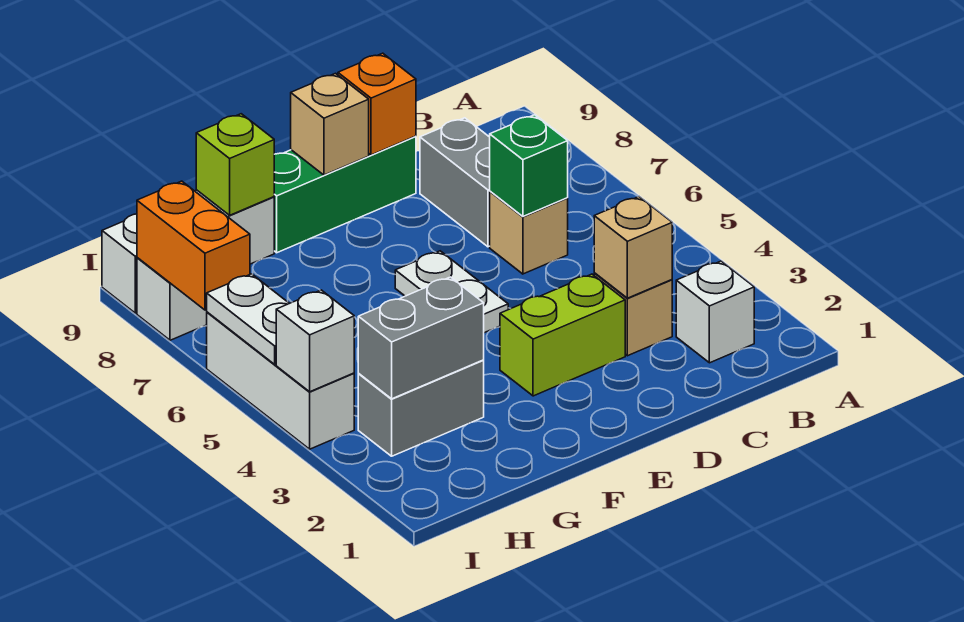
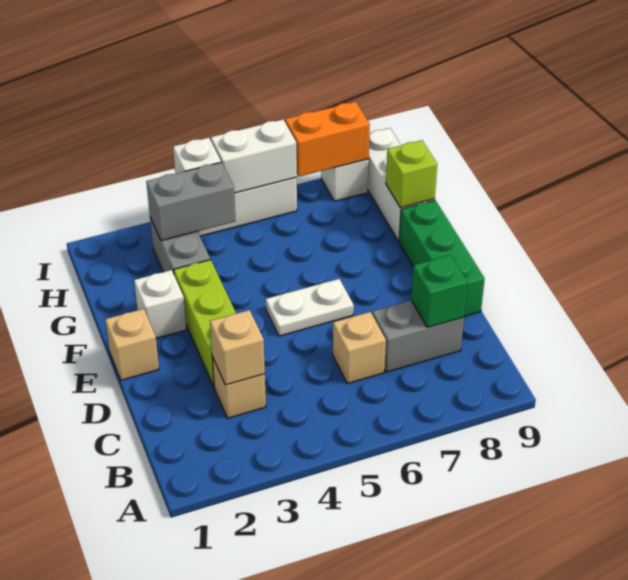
white 1x1 brick [676,261,754,363] -> white 1x1 brick moved to [134,270,186,338]
green 1x1 brick [490,115,568,216] -> green 1x1 brick moved to [411,255,467,328]
lime 1x2 brick [500,274,625,396] -> lime 1x3 brick [174,260,236,387]
orange 1x1 brick [338,53,416,155] -> none
tan 1x1 brick [291,73,369,175] -> tan 1x1 brick moved to [105,309,159,380]
grey 1x2 brick [358,277,484,399] -> grey 1x2 brick turned to [146,162,236,241]
white 1x2 plate [207,274,289,364] -> white 1x2 brick [211,120,297,193]

